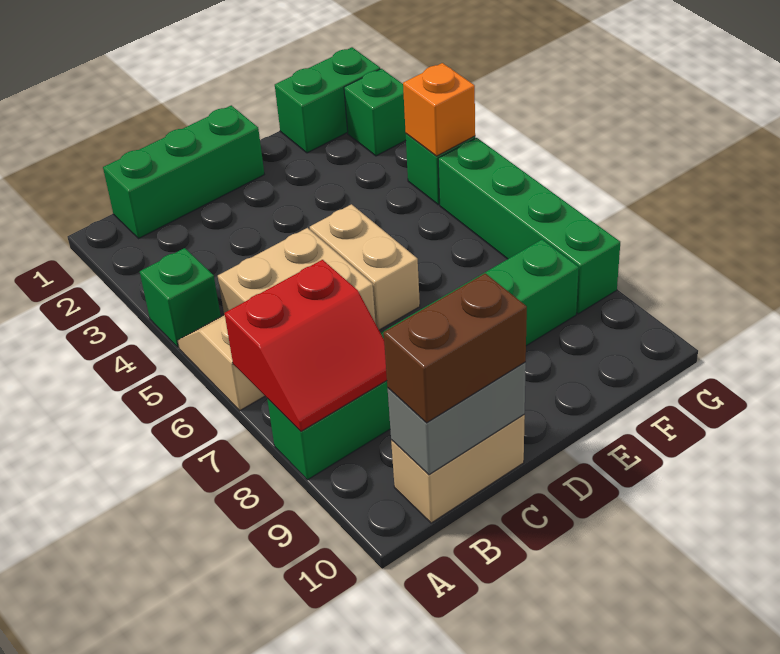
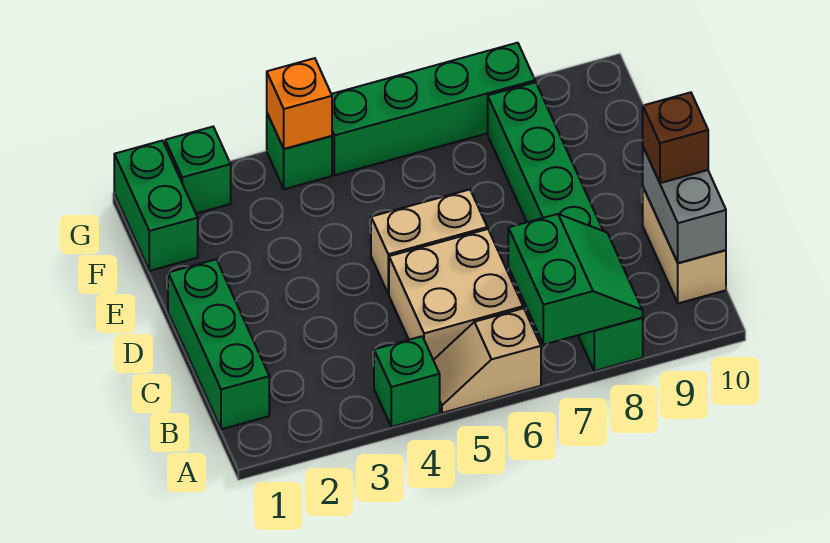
red 2x2 slope [224,260,387,431] -> green 2x2 slope [508,214,643,344]
brown 1x2 brick [384,273,527,423] -> brown 1x1 brick [643,92,708,183]

